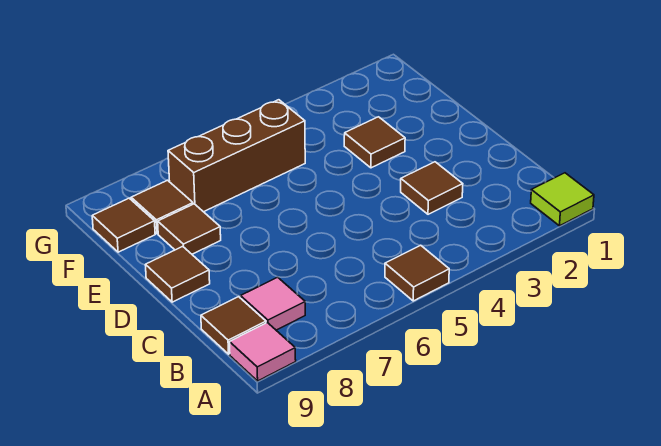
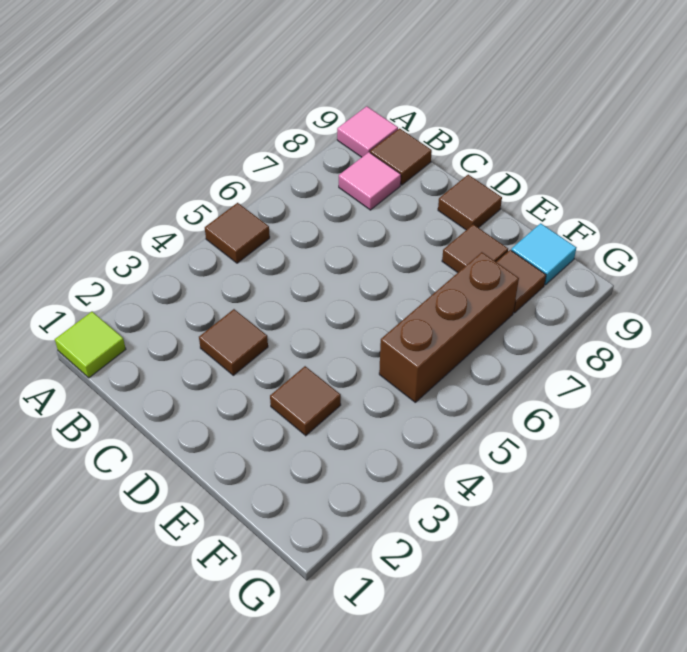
brown 1x1 tile [92,198,155,252] -> cyan 1x1 tile [511,223,576,285]

